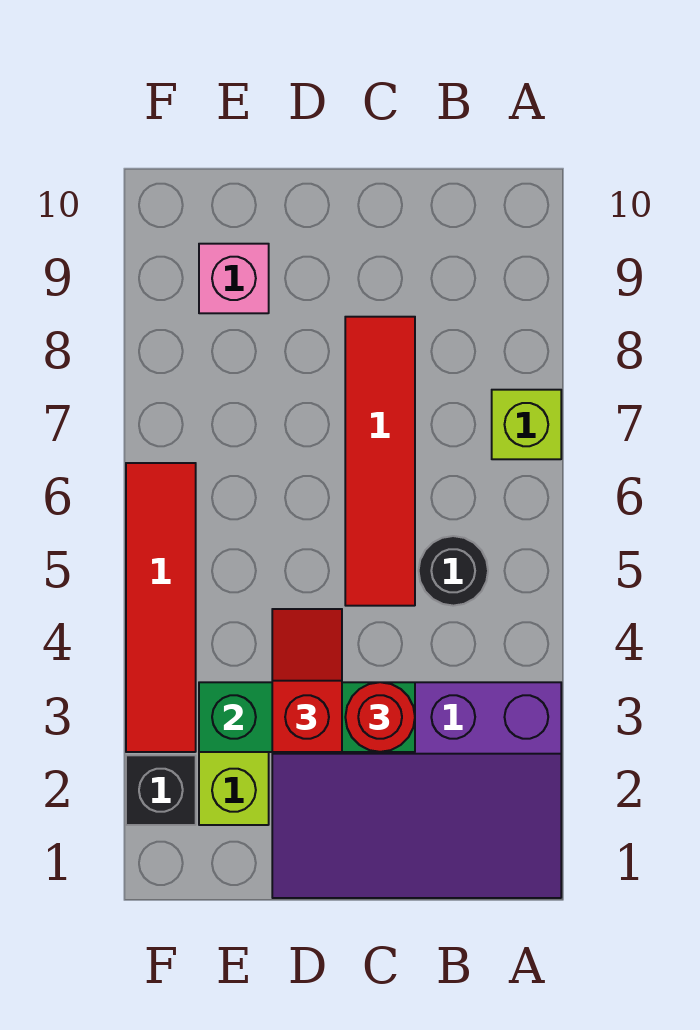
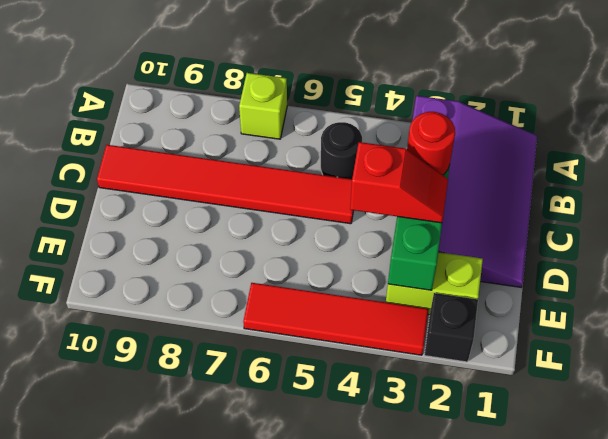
red 1x4 tile [345,317,415,606] -> red 1x6 tile [97,145,354,224]
red 1x2 slope [272,609,342,752] -> red 1x2 slope turned to [350,142,448,223]
pink 1x1 brick [199,244,269,313] -> none

